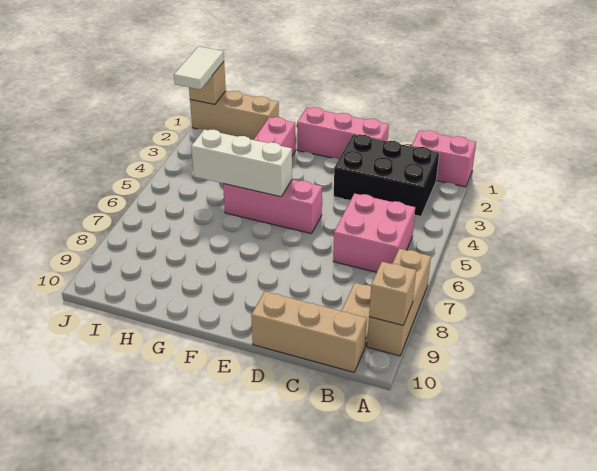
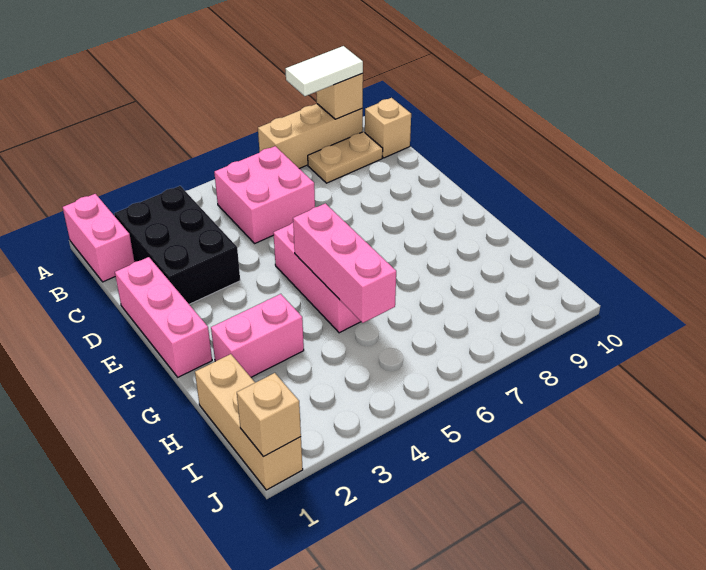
tan 1x3 brick [251,291,367,372] -> tan 1x1 brick [365,98,411,158]
white 1x3 brick [191,129,292,197] -> pink 1x3 brick [293,203,396,323]
white 1x2 tile [174,46,224,90] -> white 1x2 tile moved to [285,46,363,96]

